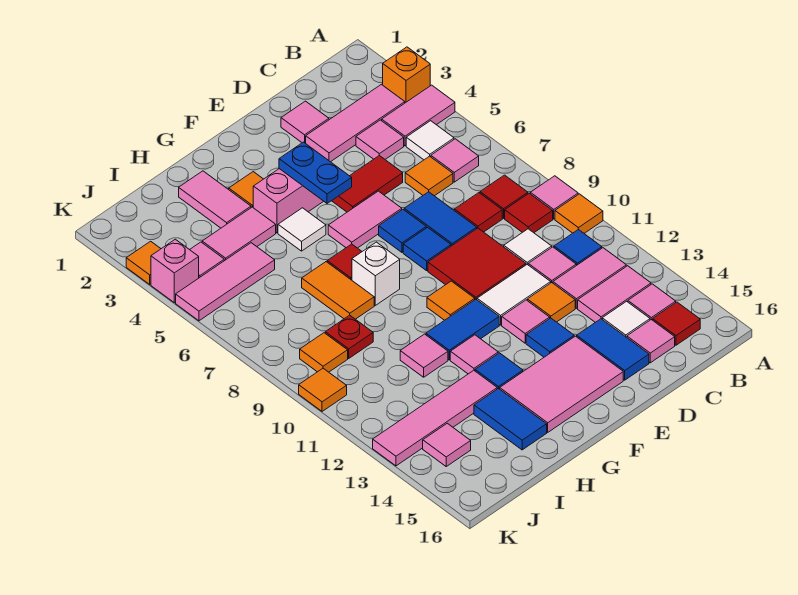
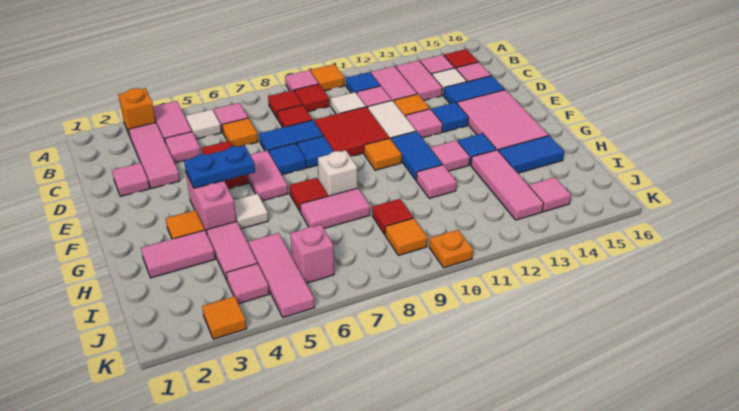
orange 1x2 tile [302,262,374,319] -> pink 1x2 tile [300,188,370,228]
pink 1x4 tile [373,370,497,466] -> pink 1x3 tile [471,150,544,220]
red 1x1 plate [325,315,373,358] -> red 1x1 tile [372,199,413,234]
pink 1x1 brick [151,239,199,303] -> pink 1x1 brick moved to [290,225,334,283]
orange 1x1 tile [299,368,347,411] -> orange 1x1 plate [429,230,473,268]

